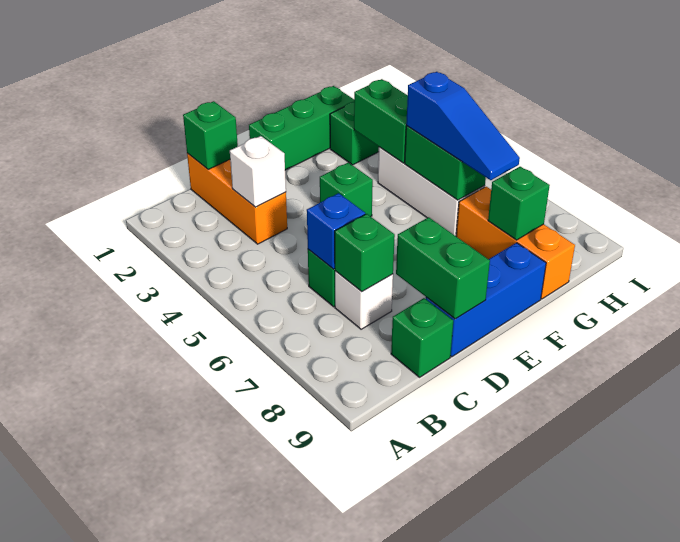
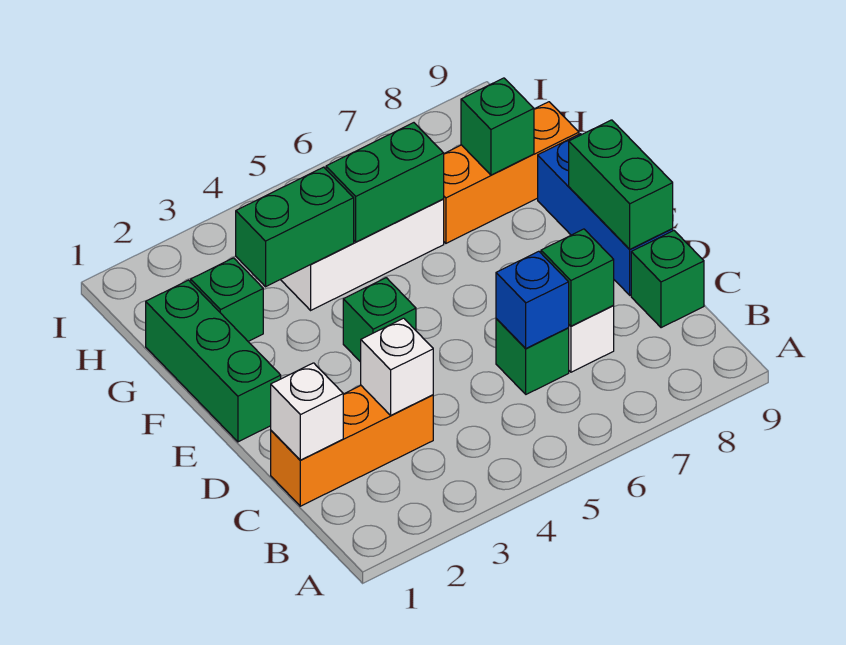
green 1x1 brick [183,101,238,169] -> white 1x1 brick [271,363,343,460]
green 1x2 brick [396,217,490,319] -> green 1x2 brick turned to [569,120,673,249]
blue 1x3 slope [406,72,520,180] -> none

